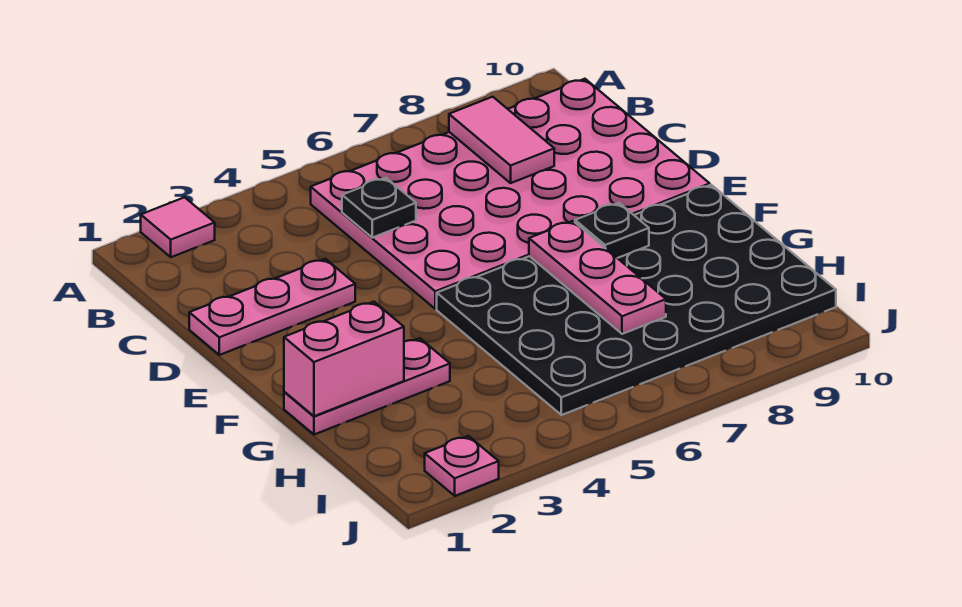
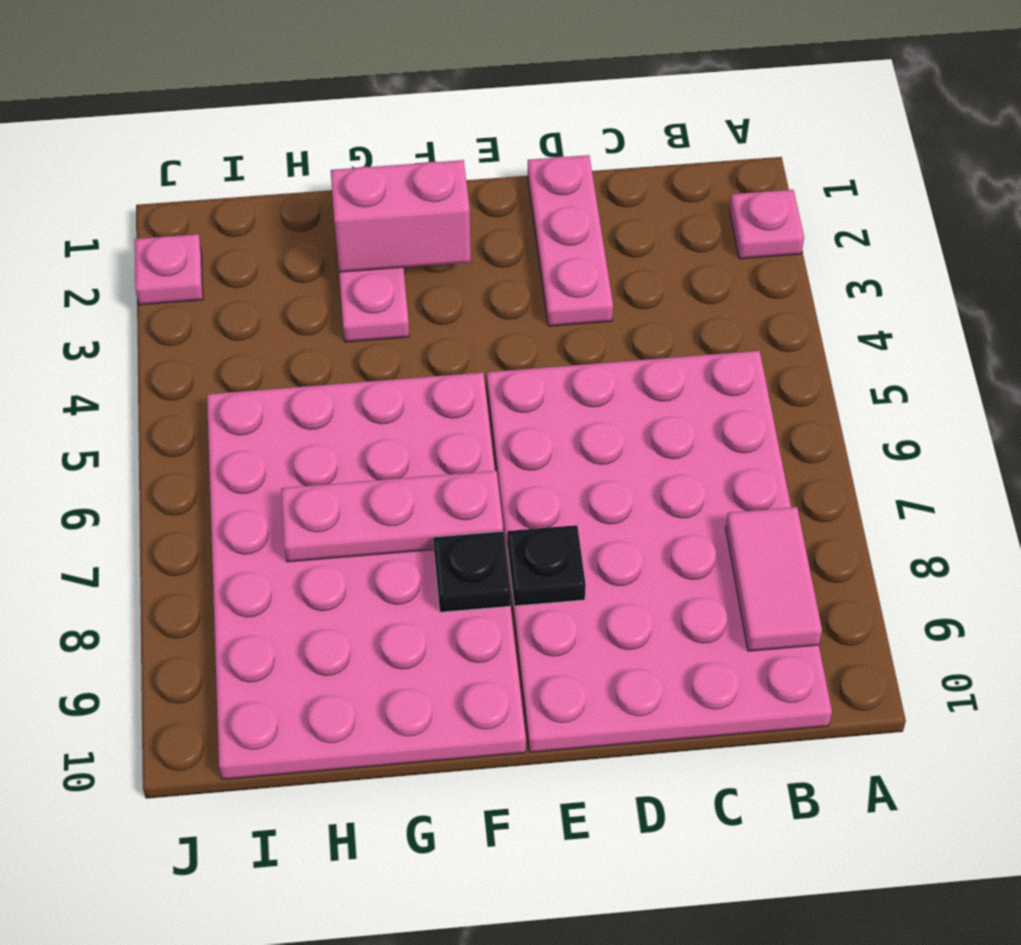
pink 1x1 tile [141,197,215,257] -> pink 1x1 plate [730,190,804,259]
pink 1x2 tile [449,97,554,183] -> pink 1x2 tile turned to [726,507,822,651]
black 1x1 plate [342,178,416,238] -> black 1x1 plate moved to [507,525,586,606]
black 4x6 plate [437,185,836,415] -> pink 4x6 plate [207,373,526,779]
pink 1x2 brick [284,302,404,416] -> pink 1x2 brick turned to [331,160,471,272]

